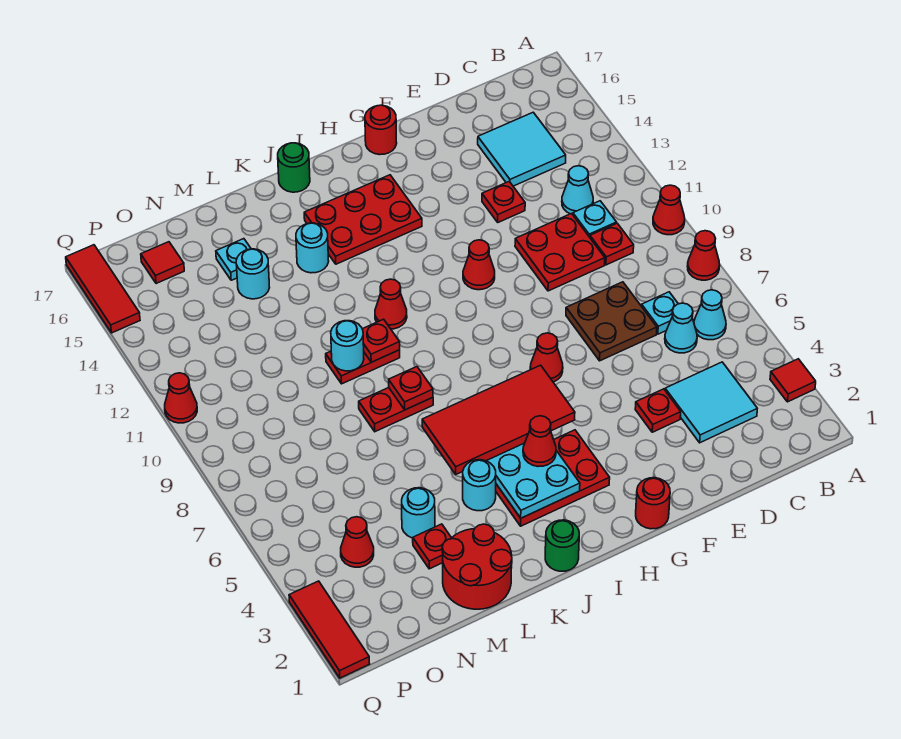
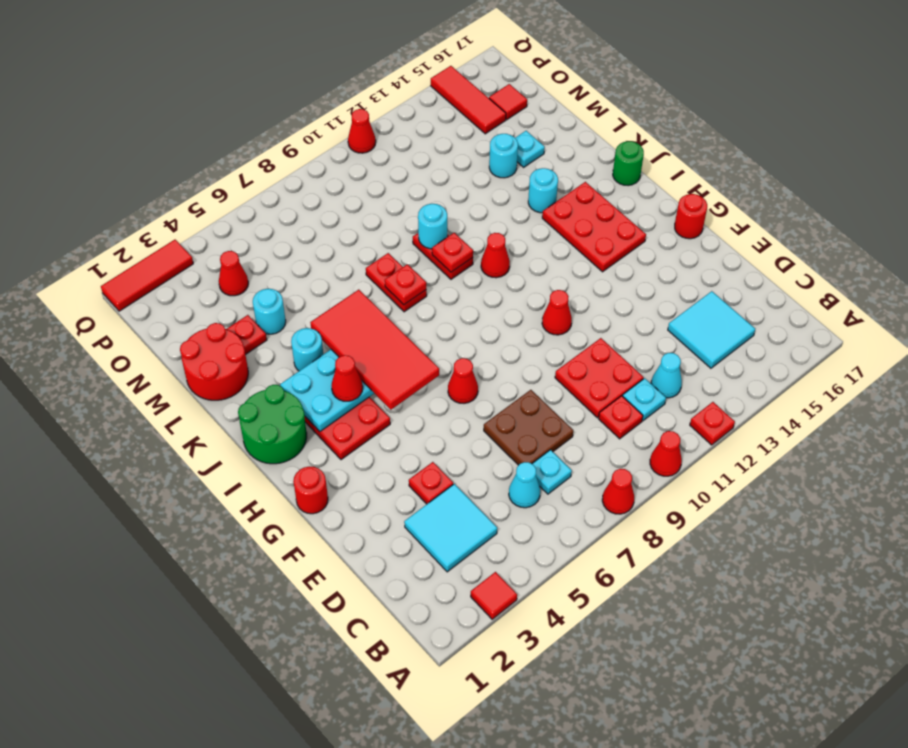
cyan 1x1 cone [694,290,726,340] -> none
red 1x1 plate [482,182,525,222] -> red 1x1 plate moved to [690,402,735,445]
green 1x1 round brick [545,520,579,571] -> green 2x2 round brick [238,385,307,464]
red 1x3 tile [66,245,140,333] -> red 1x3 tile turned to [431,66,506,134]

